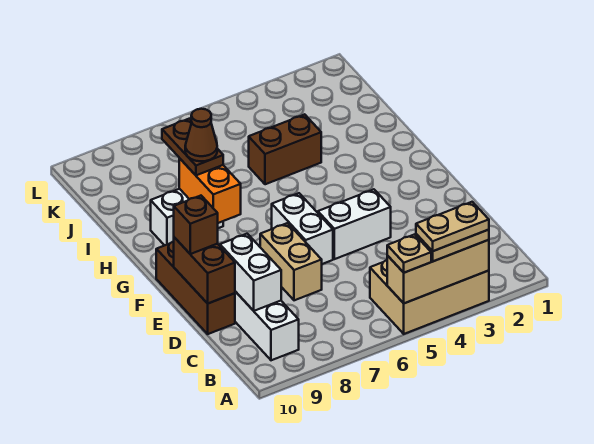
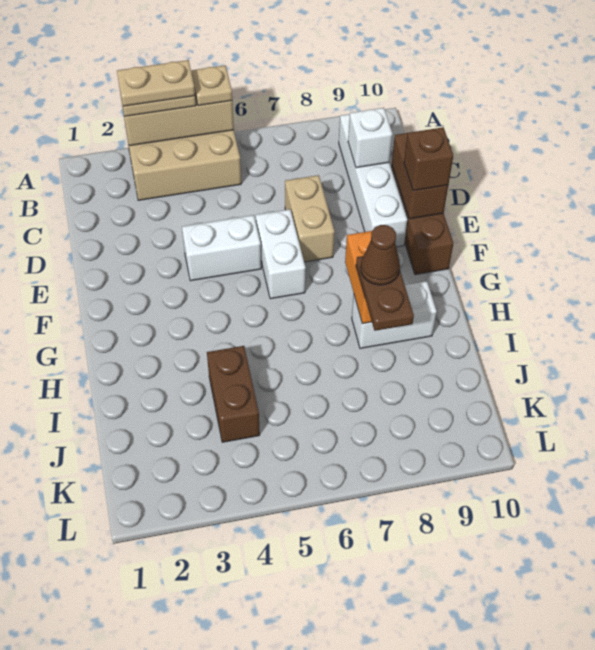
white 1x2 brick [220,234,281,311] -> white 1x1 brick [348,108,393,168]
brown 1x2 brick [249,114,321,184] -> brown 1x2 brick turned to [207,346,260,442]

